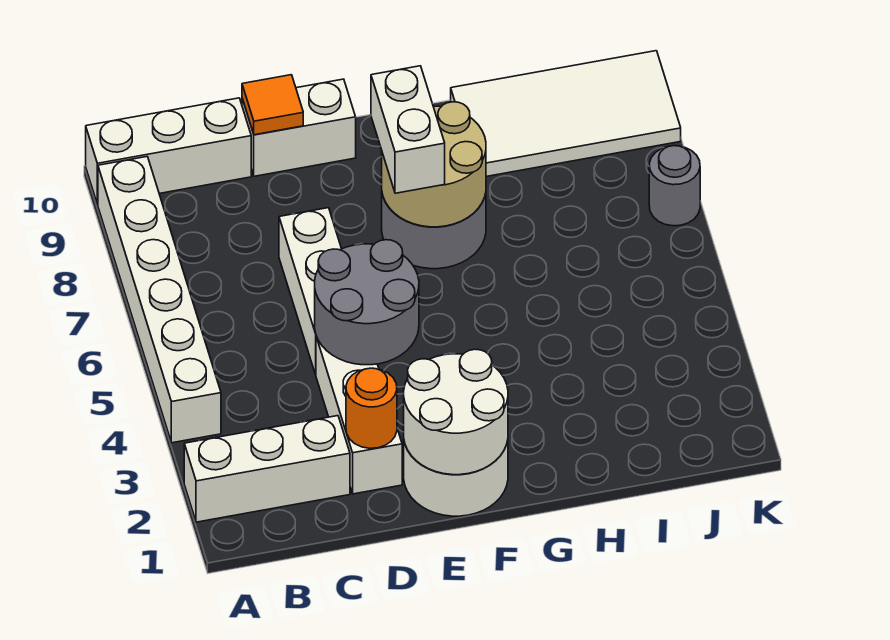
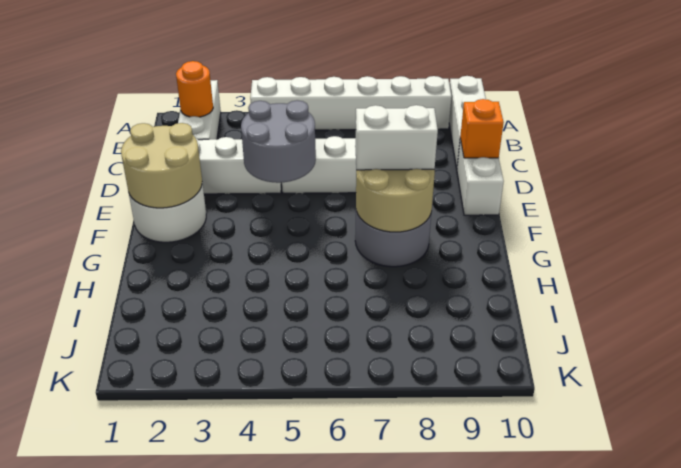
orange 1x1 round brick [346,368,397,448] -> orange 1x1 round brick moved to [176,61,213,117]
orange 1x1 tile [242,75,303,135] -> orange 1x1 brick [460,99,504,158]
white 2x2 round brick [404,349,508,475] -> tan 2x2 round brick [121,123,202,208]
white 2x4 tile [451,51,681,177] -> none
grey 1x1 round brick [649,146,700,226] -> none

